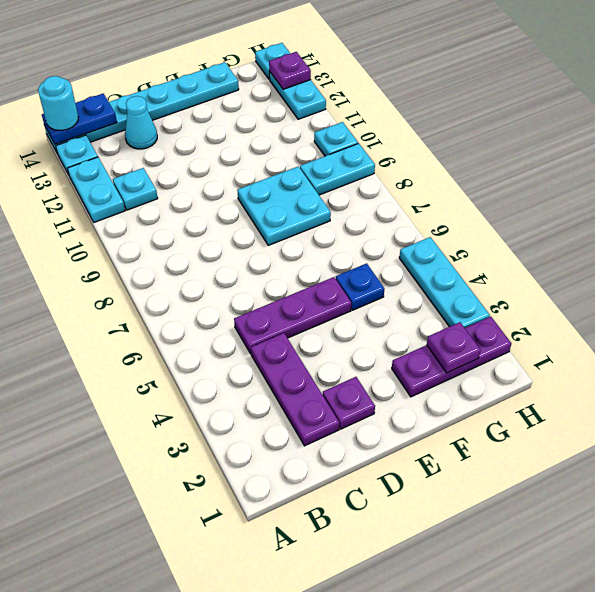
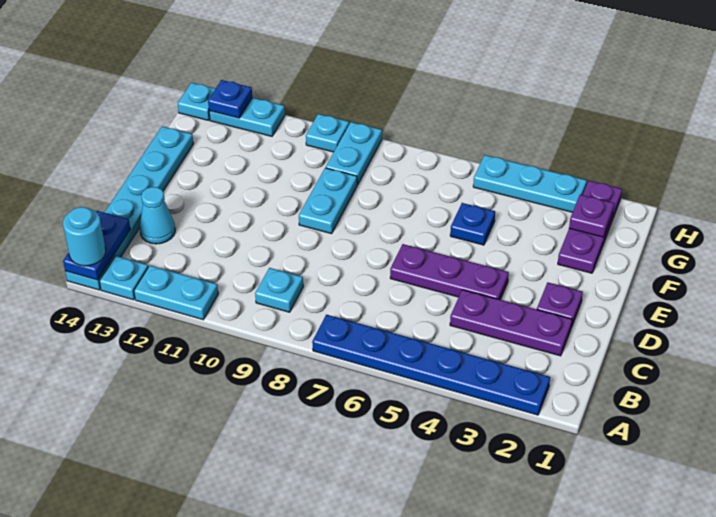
none -> blue 1x6 plate [312,315,550,415]
cyan 1x1 plate [113,168,158,210] -> cyan 1x1 plate moved to [255,268,303,312]
purple 1x3 plate [234,277,351,354] -> purple 1x3 plate turned to [390,244,509,300]
cyan 2x2 plate [237,166,331,245] -> cyan 1x2 plate [299,168,357,234]
purple 1x1 plate [269,52,311,89] -> blue 1x1 plate [208,80,252,118]

